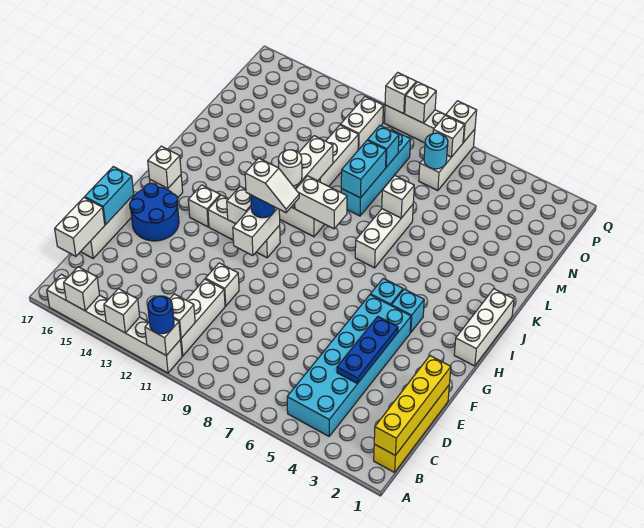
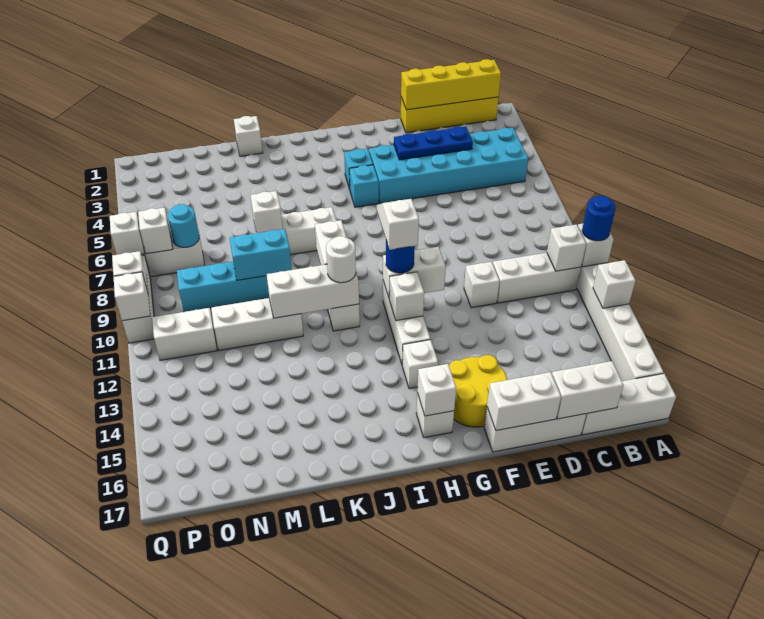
white 1x1 brick [64,267,100,311] -> white 1x1 brick moved to [234,116,263,156]
cyan 1x2 brick [85,167,134,225] -> white 1x2 brick [487,372,561,431]
blue 2x2 round brick [130,183,179,241] -> yellow 2x2 round brick [449,355,507,427]
white 1x3 brick [454,289,514,366] -> white 1x3 brick moved to [582,374,676,435]
cyan 1x1 brick [368,126,399,167] -> none

